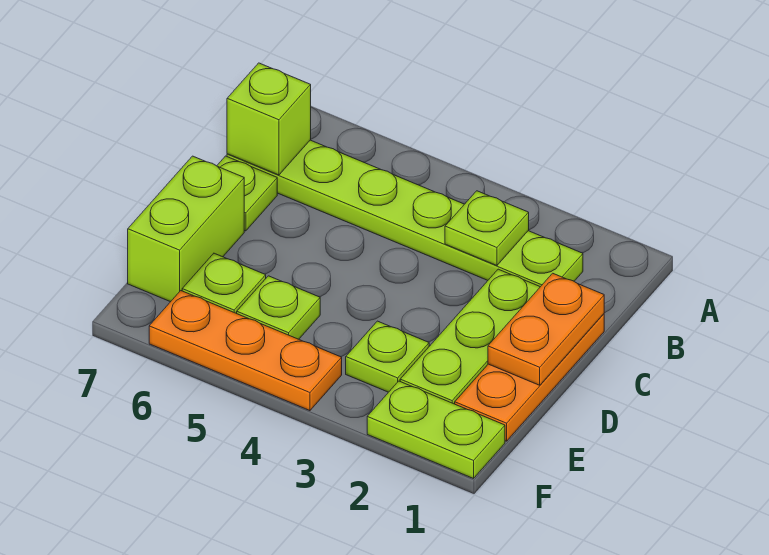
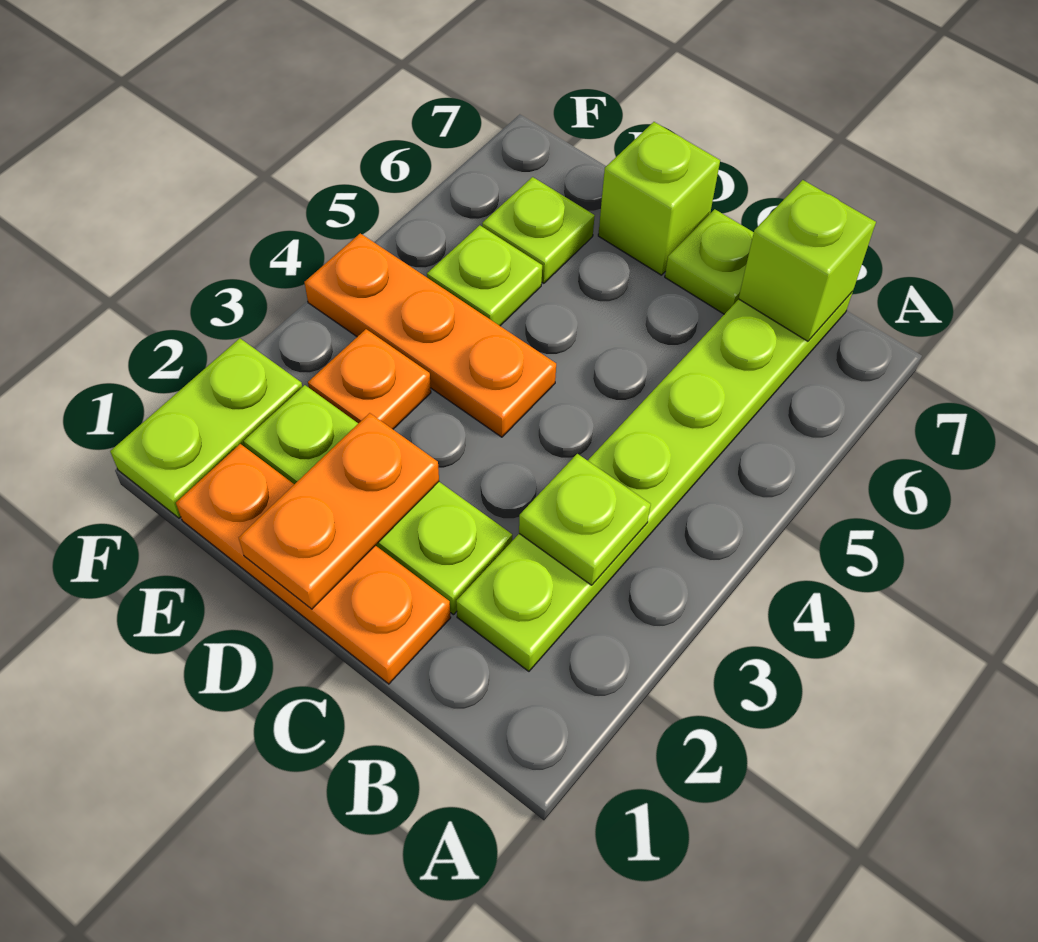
orange 1x2 plate [488,273,604,385] -> orange 1x2 plate turned to [238,413,439,609]
lime 1x2 brick [128,156,244,302] -> lime 1x1 brick [598,122,720,275]
lime 1x1 plate [346,321,429,392] -> orange 1x1 plate [308,329,431,429]
orange 1x3 plate [149,291,342,411] -> orange 1x3 plate turned to [305,233,556,437]

